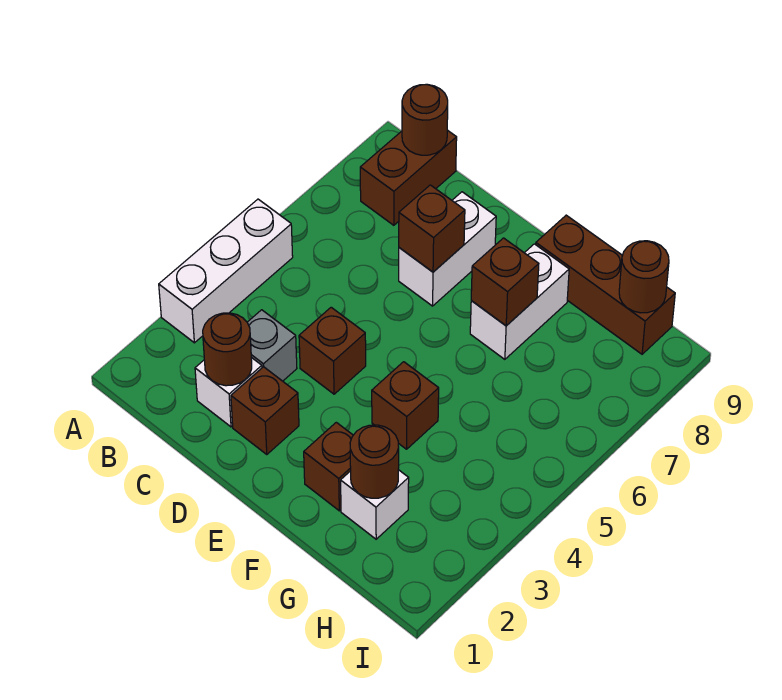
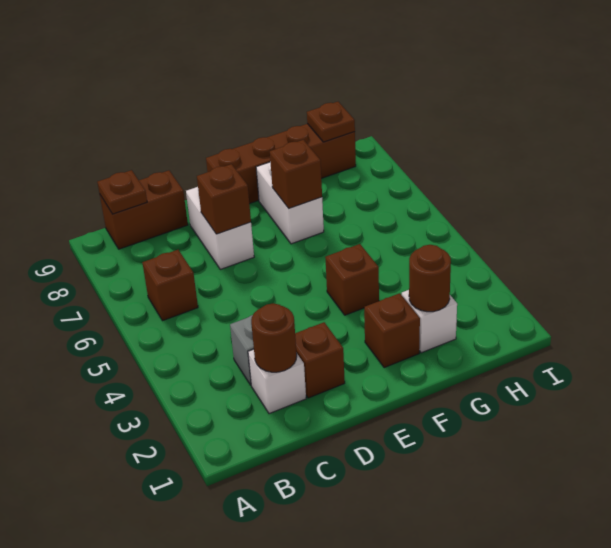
white 1x3 brick [159,199,293,343] -> none
brown 1x2 brick [360,130,457,225] -> brown 1x2 brick turned to [100,170,188,249]
brown 1x1 round brick [402,84,448,155] -> brown 1x1 plate [97,170,147,214]
brown 1x1 brick [299,307,366,394] -> brown 1x1 brick moved to [142,250,198,321]
brown 1x3 brick [536,215,675,354] -> brown 1x4 brick [206,124,356,204]
brown 1x1 round brick [619,241,669,313] -> brown 1x1 plate [307,102,355,142]

